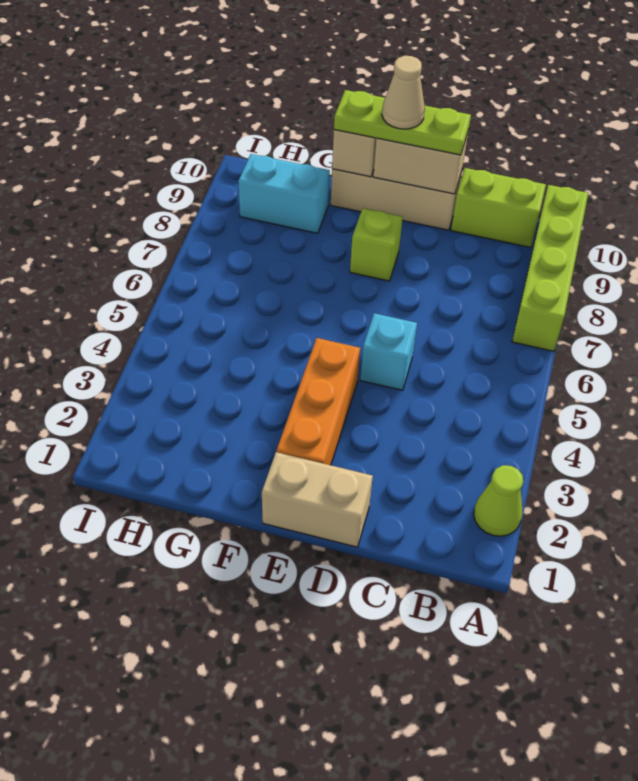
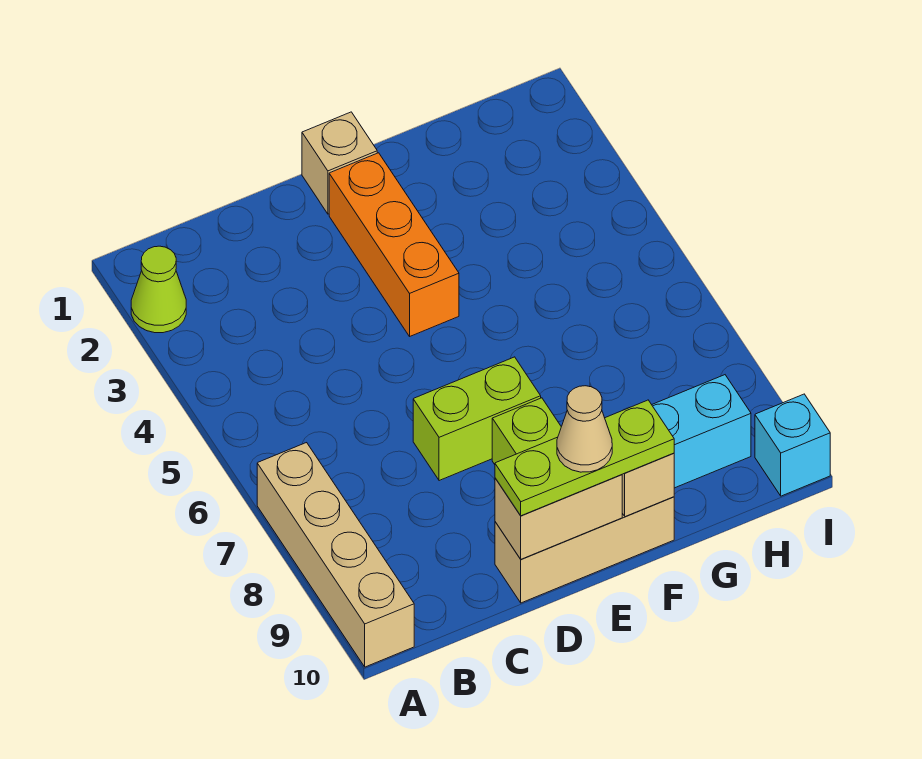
lime 1x4 brick [512,185,588,351] -> tan 1x4 brick [257,443,414,667]
lime 1x2 brick [451,168,546,248] -> lime 1x2 brick moved to [413,357,541,481]
tan 1x2 brick [262,452,373,547] -> tan 1x1 brick [302,112,377,214]
cyan 1x1 brick [360,313,417,390] -> cyan 1x1 brick moved to [755,394,830,496]

